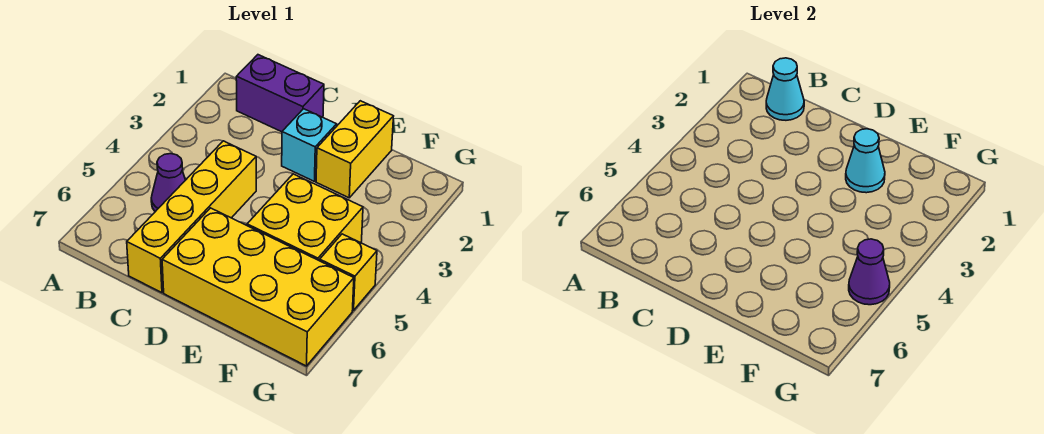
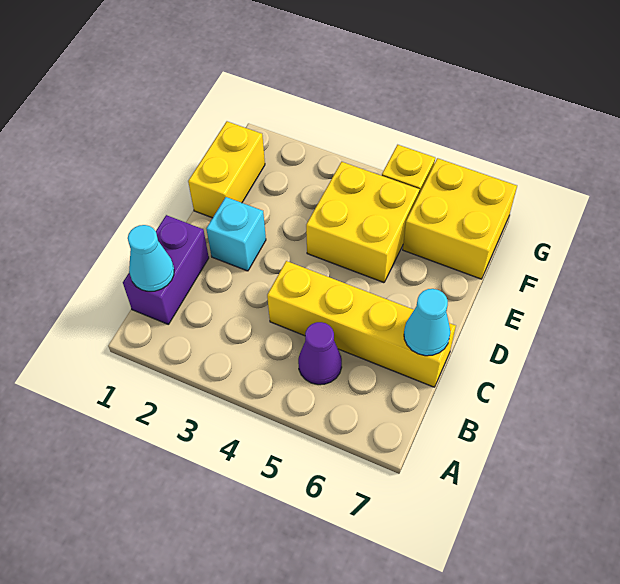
yellow 2x4 brick [162,208,354,366] -> yellow 2x2 brick [403,158,517,279]
yellow 1x2 brick [316,101,394,198] -> yellow 1x2 brick turned to [188,121,265,218]
cyan 1x1 cone [846,129,885,193] -> cyan 1x1 cone moved to [404,289,450,356]
purple 1x1 cone [849,239,890,305] -> none

